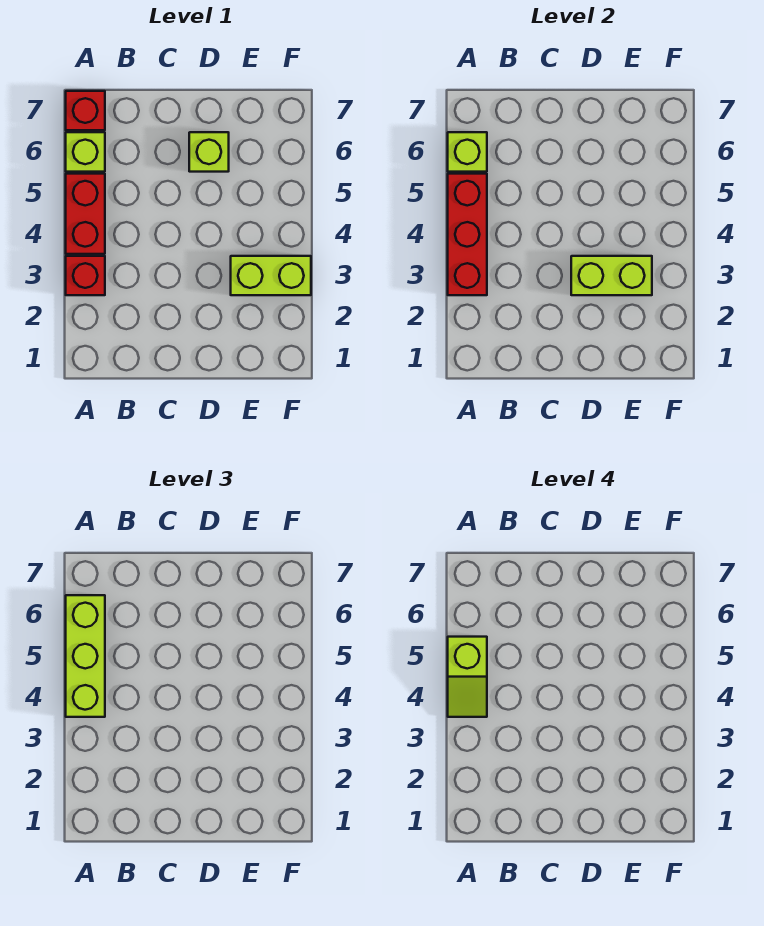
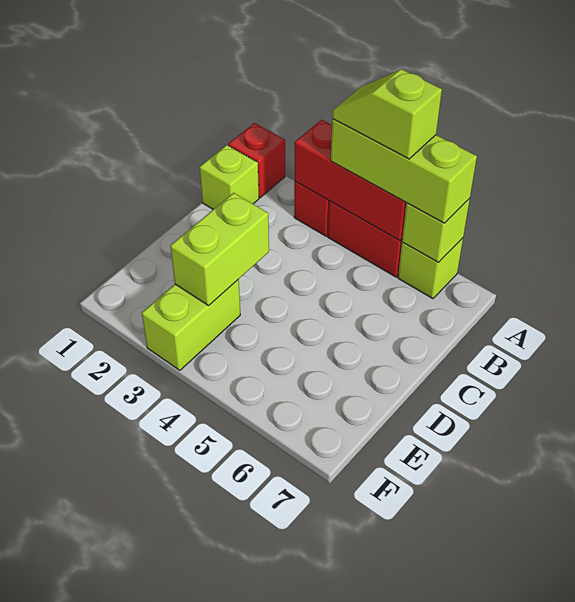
red 1x1 brick [66,91,105,130] -> red 1x1 brick moved to [228,123,285,198]
lime 1x1 brick [189,132,229,172] -> lime 1x1 brick moved to [200,145,259,209]

